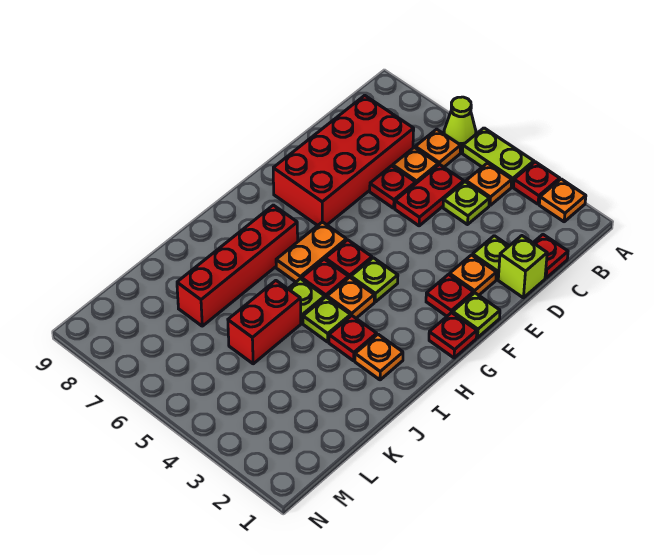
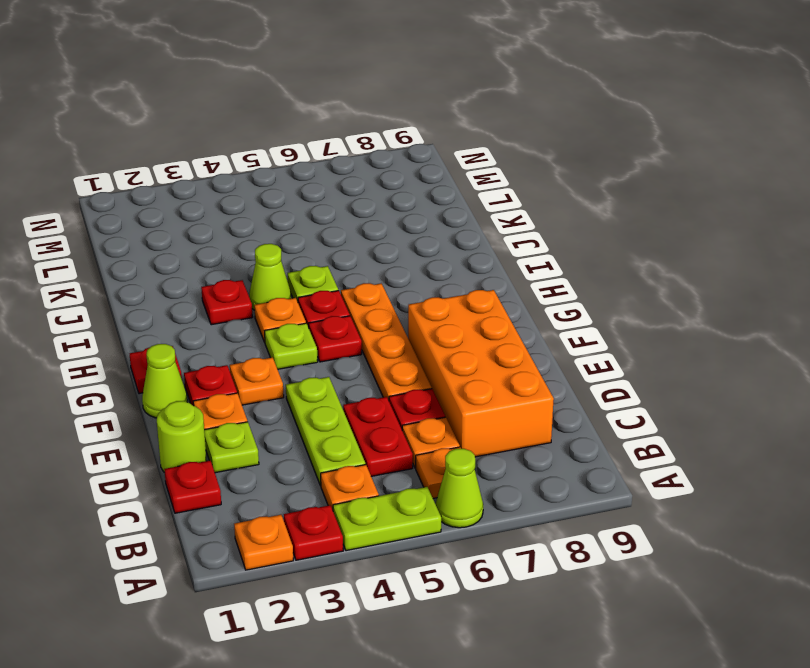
lime 1x1 plate [443,182,489,225] -> lime 1x3 plate [286,377,366,486]
red 2x4 brick [273,95,414,226] -> orange 2x4 brick [408,290,554,457]
lime 1x1 brick [498,236,547,298] -> lime 1x1 round brick [157,401,207,472]
lime 1x1 plate [453,293,500,338] -> lime 1x1 cone [142,344,187,418]
orange 1x2 plate [276,222,346,282] -> orange 1x4 plate [341,283,432,400]
red 1x4 brick [177,205,298,326] -> none
orange 1x1 plate [355,334,403,380] -> orange 1x1 plate moved to [230,357,284,405]
lime 1x1 plate [303,297,351,342] -> lime 1x1 cone [249,244,291,310]
red 1x2 brick [228,281,301,364] -> none

